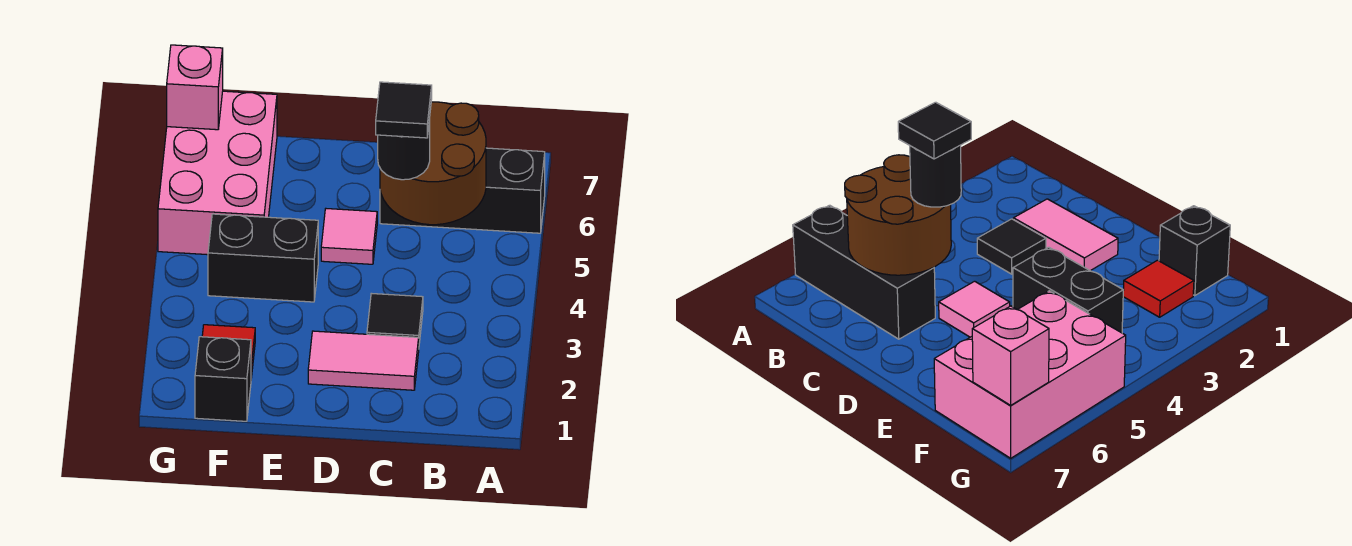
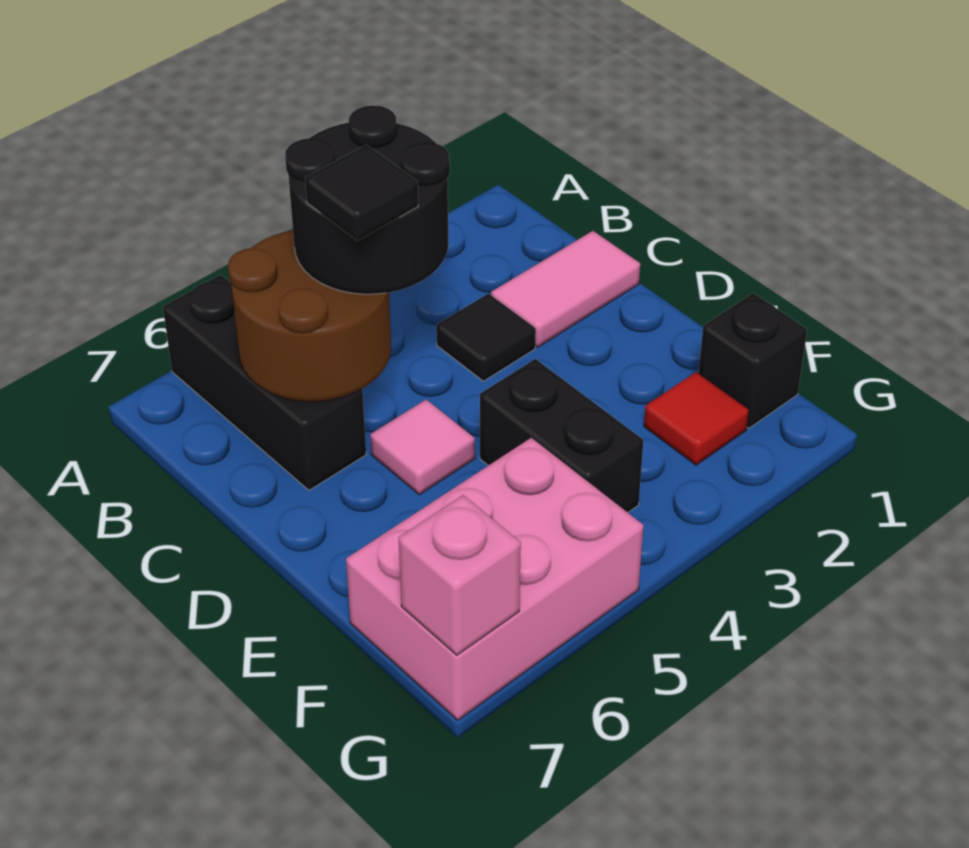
pink 1x2 tile [308,331,419,390] -> pink 1x2 tile turned to [491,231,640,347]
black 1x1 round brick [378,119,430,180] -> black 2x2 round brick [285,105,450,294]

